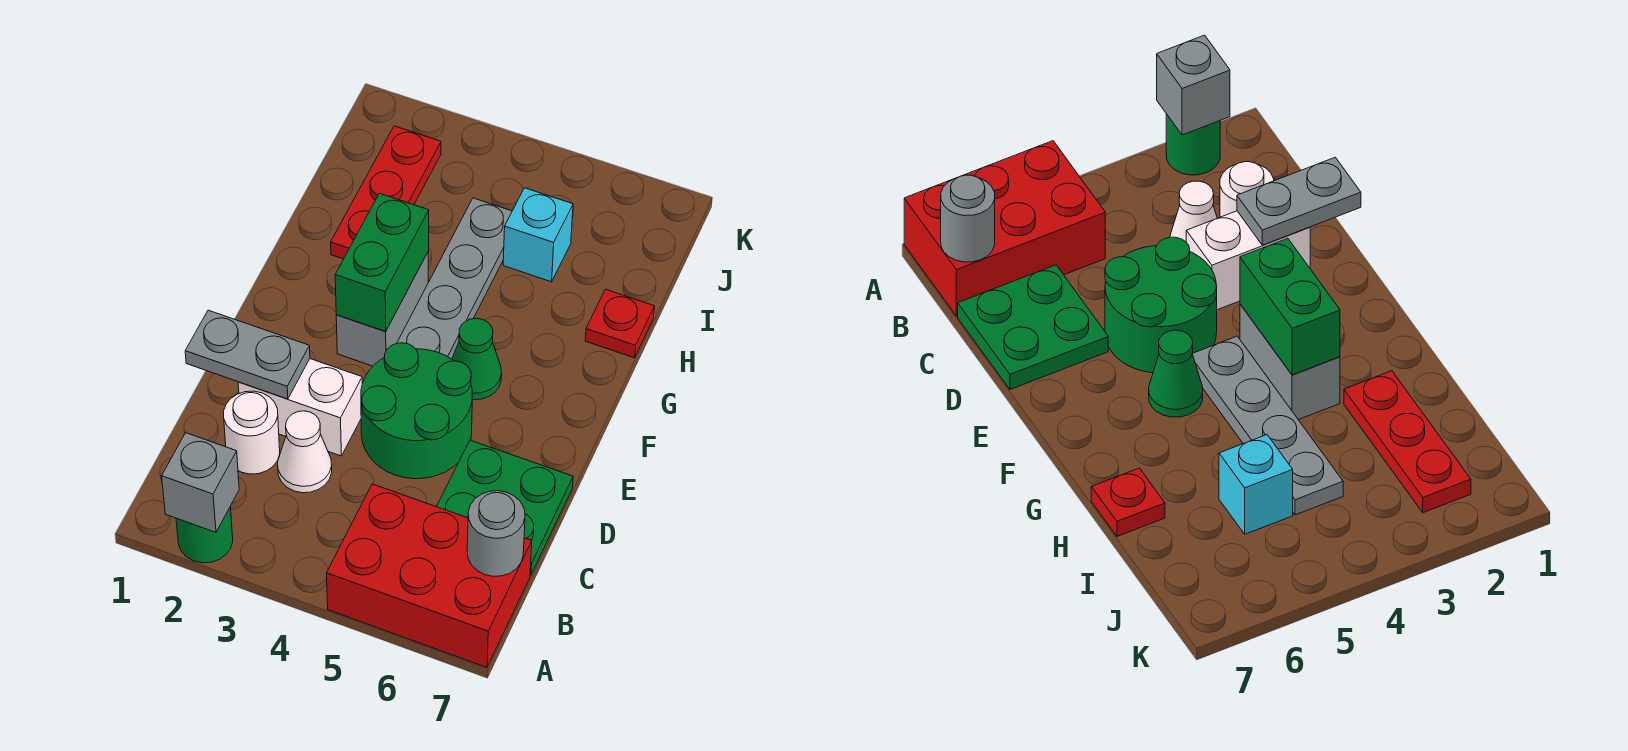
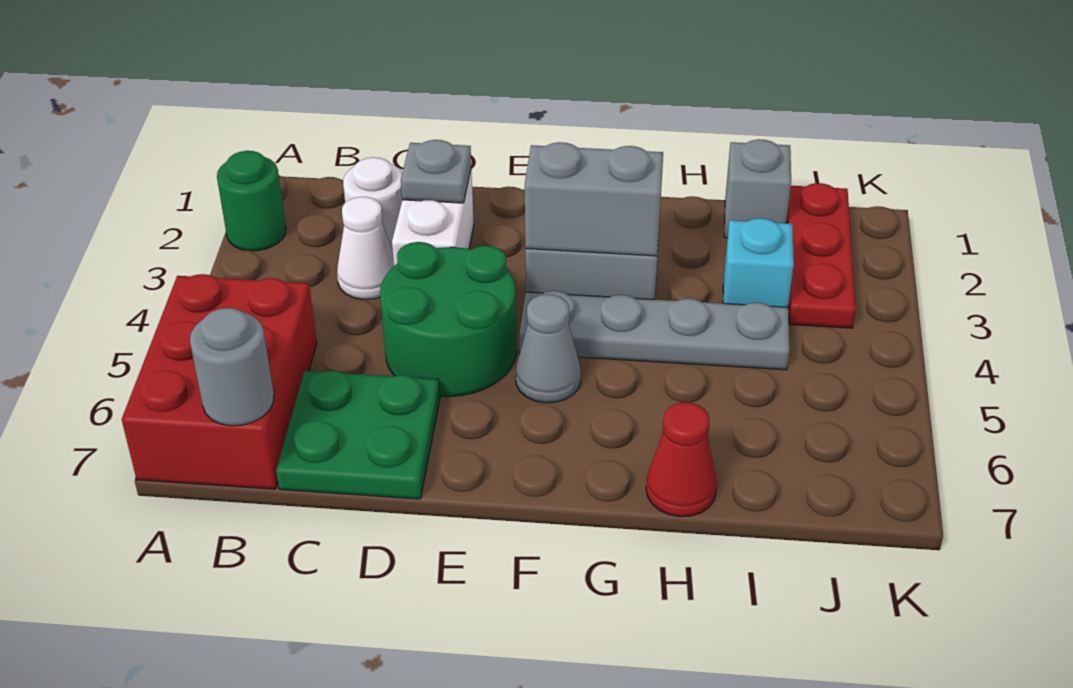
grey 1x1 brick [162,433,239,532] -> grey 1x1 brick moved to [724,139,791,238]
grey 1x2 plate [185,310,310,399] -> grey 1x1 plate [401,140,471,203]
green 1x2 brick [335,193,429,331] -> grey 1x2 brick [525,142,663,256]
green 1x1 cone [452,318,502,400] -> grey 1x1 cone [516,294,581,403]
red 1x3 plate [331,126,441,259] -> red 1x3 plate turned to [787,183,856,328]
red 1x1 plate [585,289,654,358] -> red 1x1 cone [646,402,717,517]
cyan 1x1 brick [503,188,573,282] -> cyan 1x1 brick moved to [723,218,794,307]

